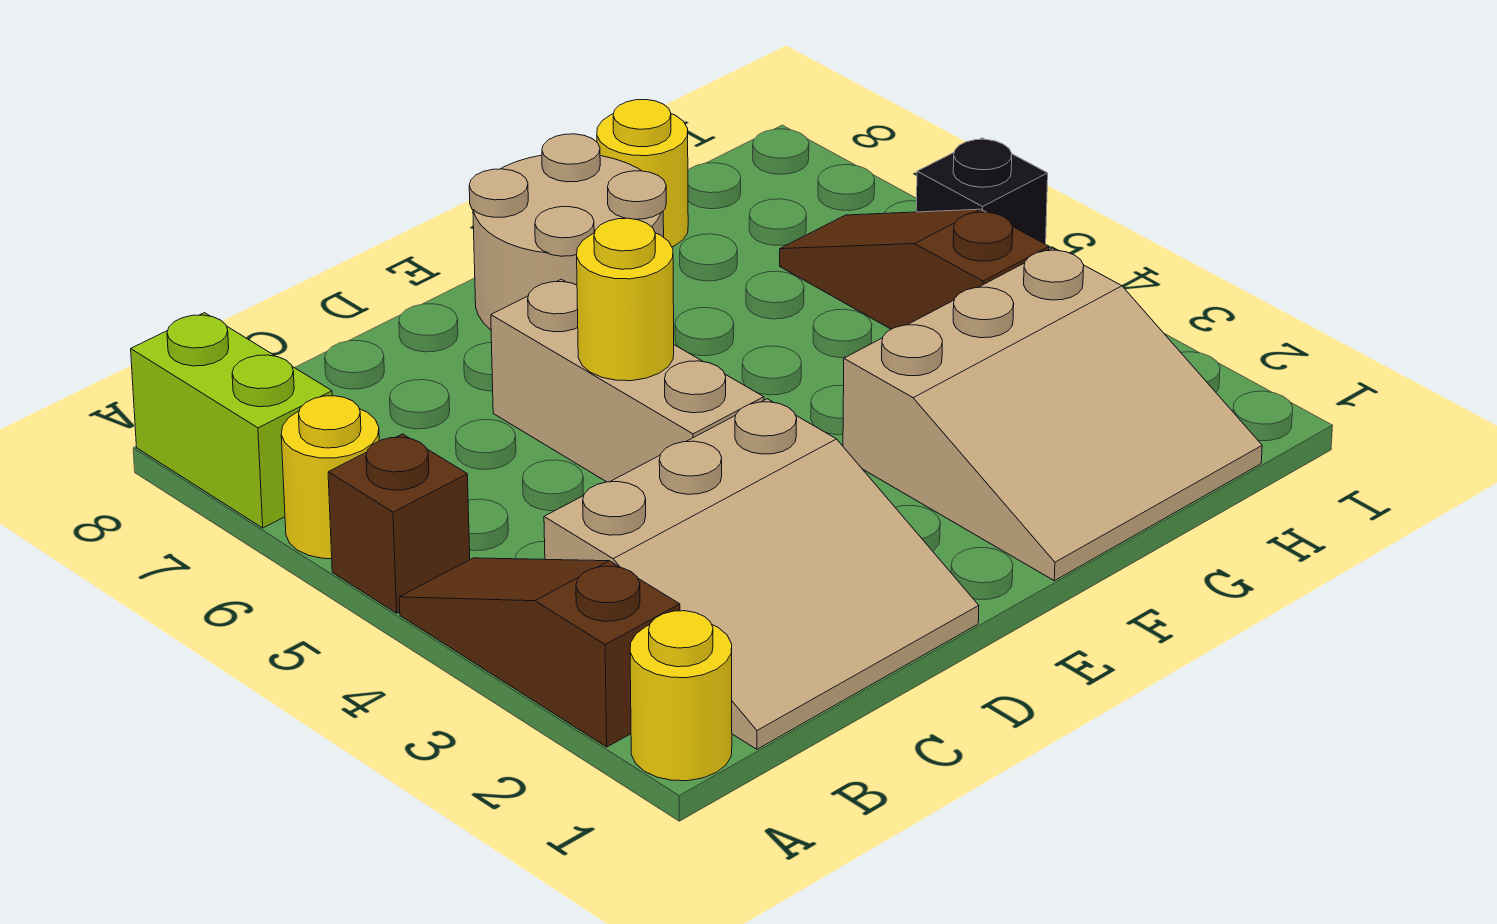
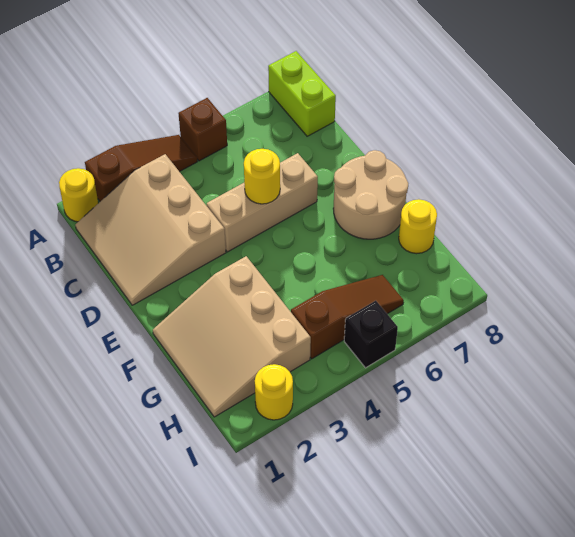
yellow 1x1 round brick [281,396,379,559] -> yellow 1x1 round brick moved to [255,364,293,420]
lime 1x2 brick [131,313,332,528] -> lime 1x2 brick turned to [268,51,336,136]

